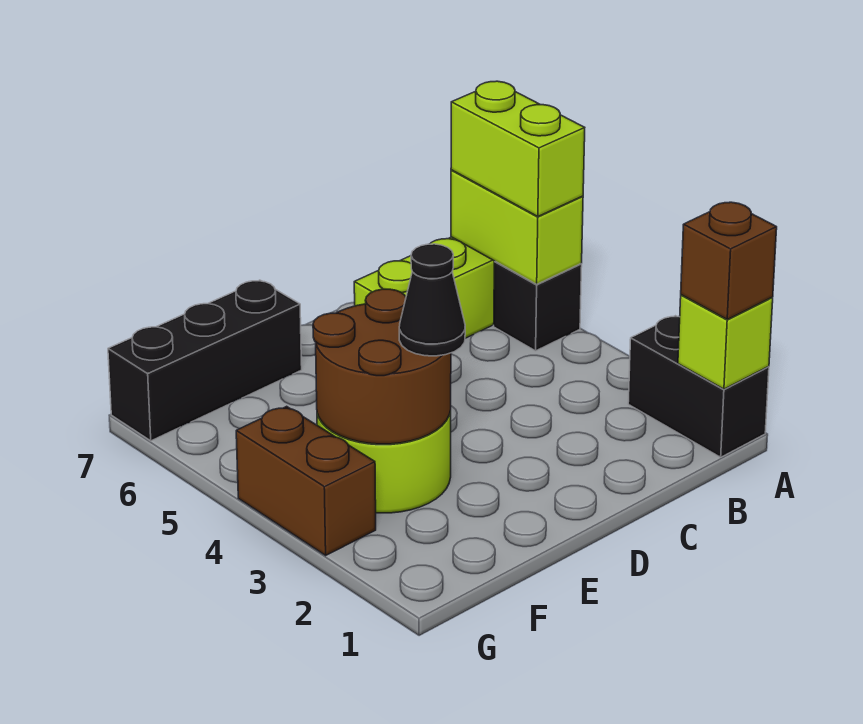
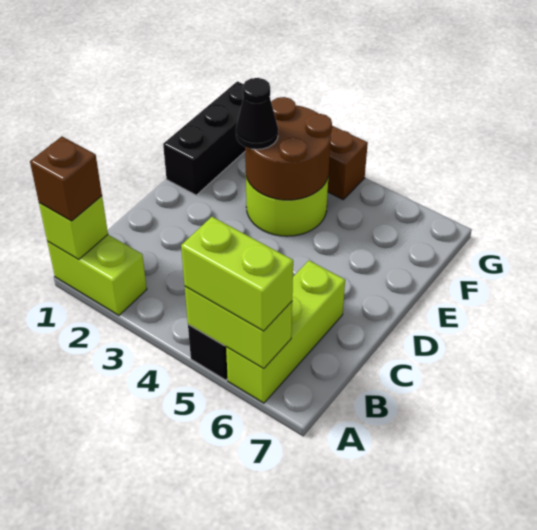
black 1x2 brick [628,316,769,457] -> lime 1x2 brick [47,235,147,315]
black 1x3 brick [108,280,302,441] -> black 1x3 brick moved to [163,81,245,195]

